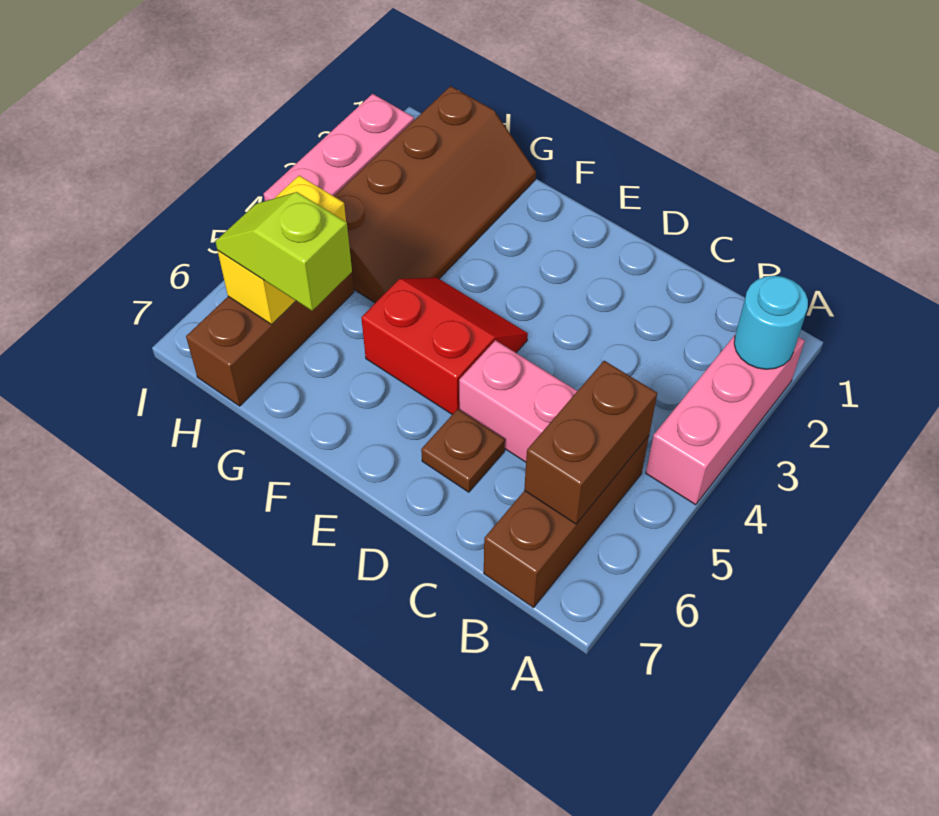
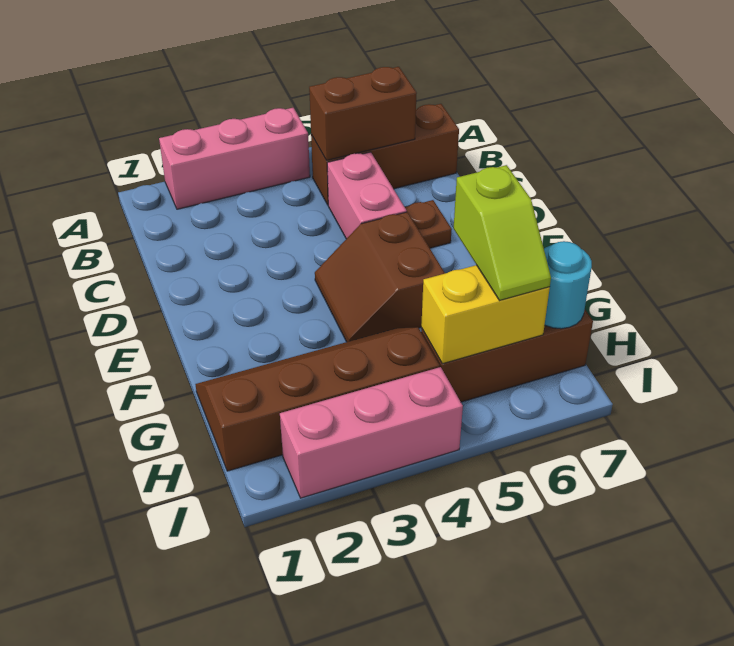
cyan 1x1 round brick [734,276,808,369] -> cyan 1x1 round brick moved to [544,241,592,329]
red 2x2 slope [361,277,528,415] -> brown 2x2 slope [315,212,445,342]

